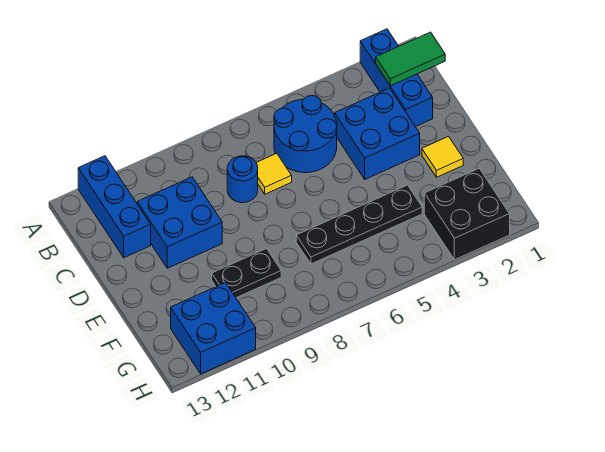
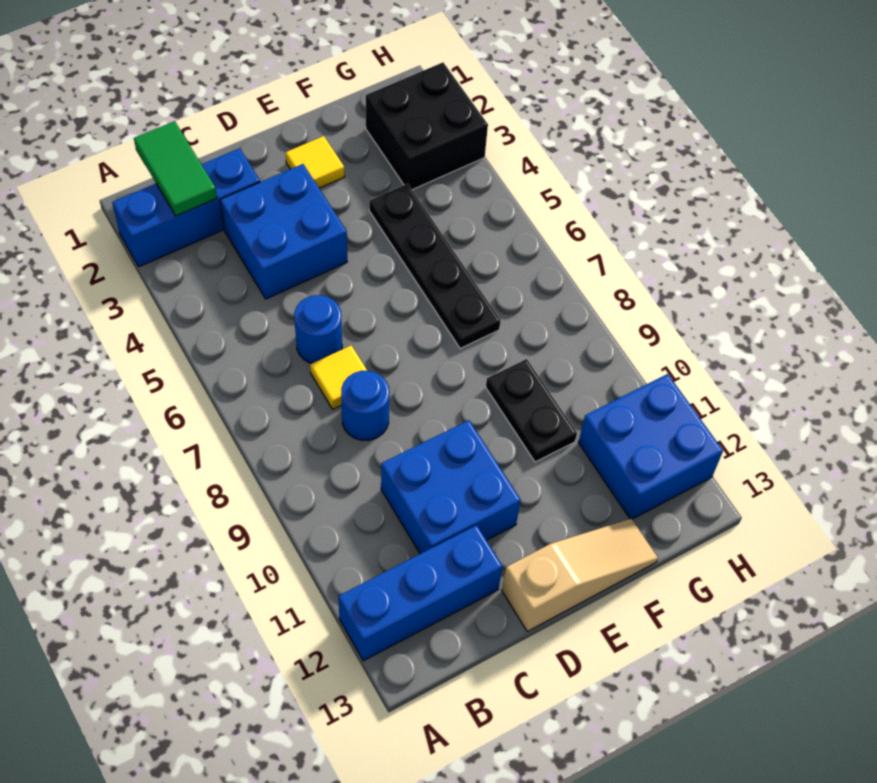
blue 2x2 round brick [274,95,337,173] -> blue 1x1 round brick [294,295,342,364]
none -> tan 1x3 slope [502,519,658,631]

